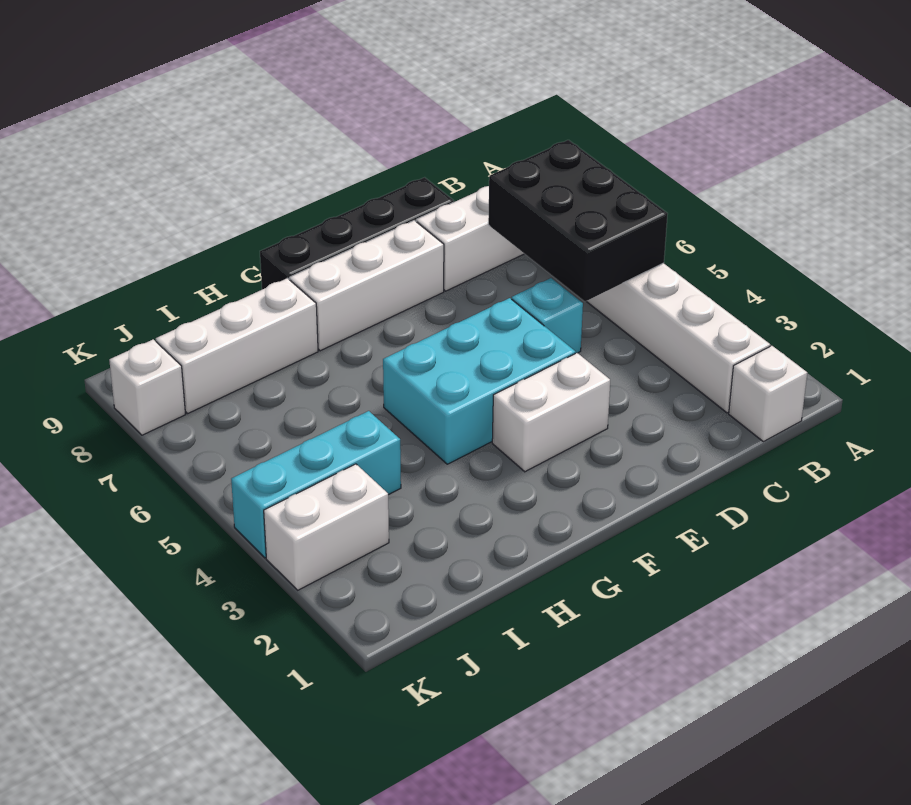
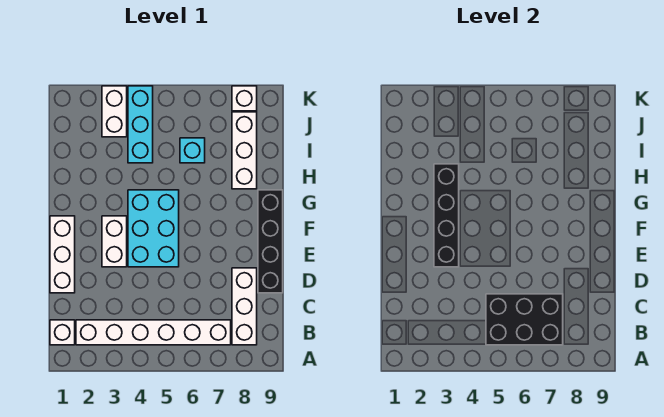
cyan 1x1 brick [512,278,583,353] -> cyan 1x1 brick moved to [180,138,205,163]
none -> black 1x4 brick [434,164,459,267]
white 1x3 brick [290,220,444,351] -> white 1x3 brick moved to [50,216,75,293]

